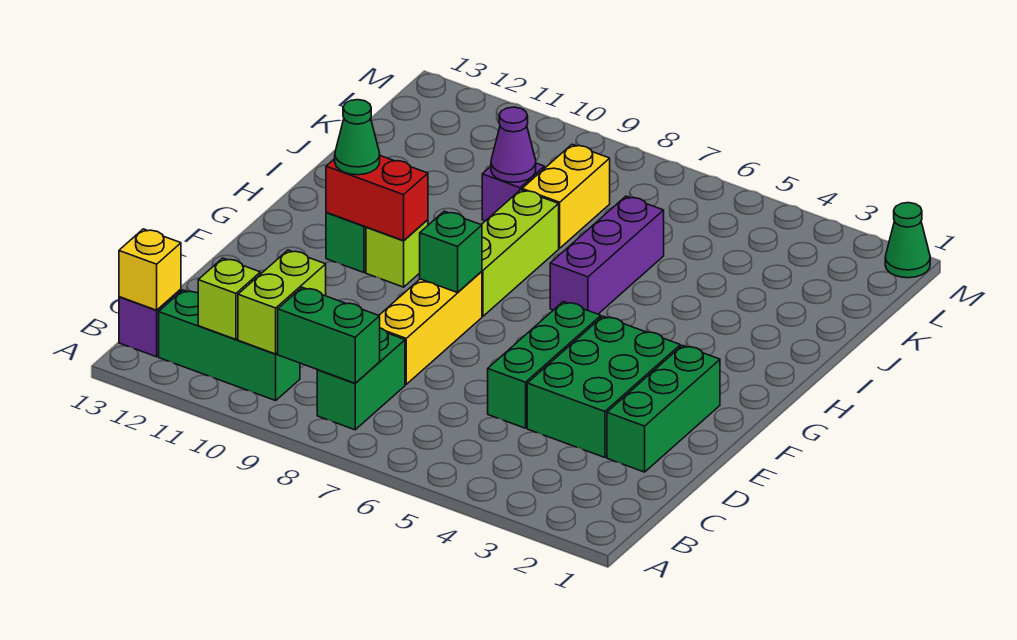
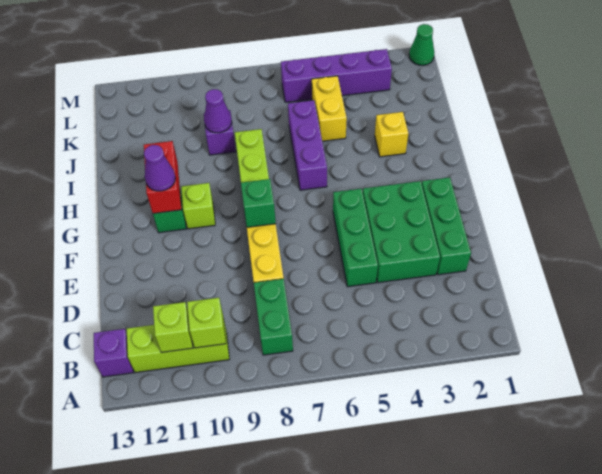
green 1x2 brick [278,287,380,383] -> none
green 1x3 brick [159,290,300,401] -> lime 1x3 brick [127,317,229,373]
lime 1x2 brick [238,250,326,354] -> lime 1x1 brick [187,298,226,348]
yellow 1x1 brick [119,229,181,310] -> yellow 1x1 brick moved to [375,112,408,157]
red 1x2 brick [326,156,428,241] -> red 1x2 brick turned to [144,141,181,213]
green 1x1 cone [335,100,380,175] -> purple 1x1 cone [144,145,175,191]
yellow 1x2 brick [522,144,610,248] -> yellow 1x2 brick moved to [312,76,347,141]
none -> purple 1x4 brick [281,49,392,102]

